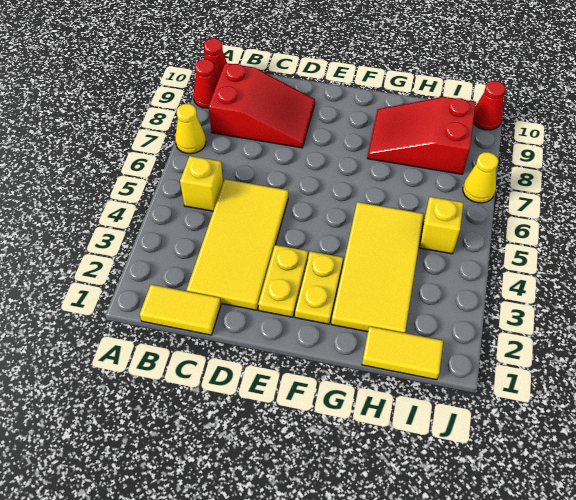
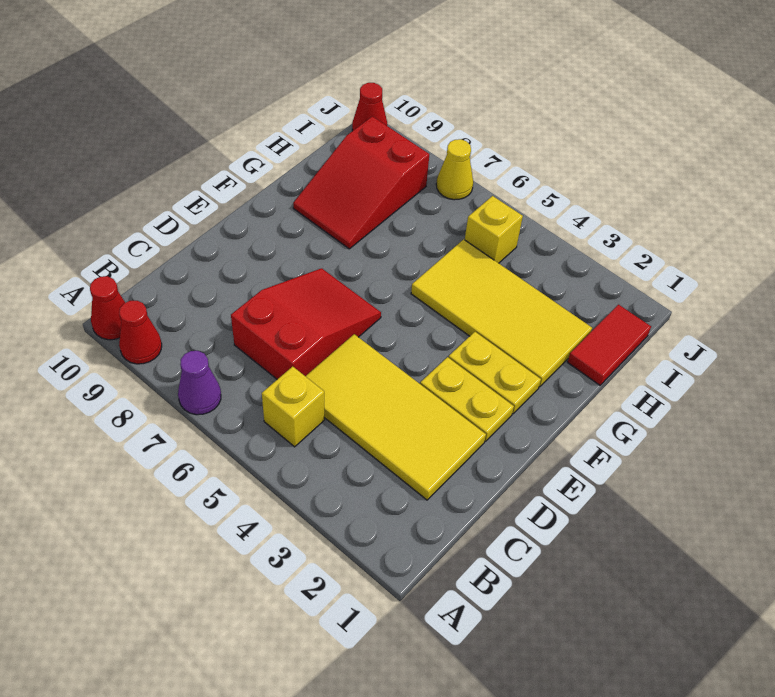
yellow 1x1 cone [175,104,206,154] -> purple 1x1 cone [178,351,221,415]
yellow 1x2 tile [140,285,221,335] -> none
red 2x3 slope [209,63,315,148] -> red 2x3 slope moved to [231,268,381,379]
yellow 1x2 tile [362,326,443,380] -> red 1x2 tile [568,305,651,385]

